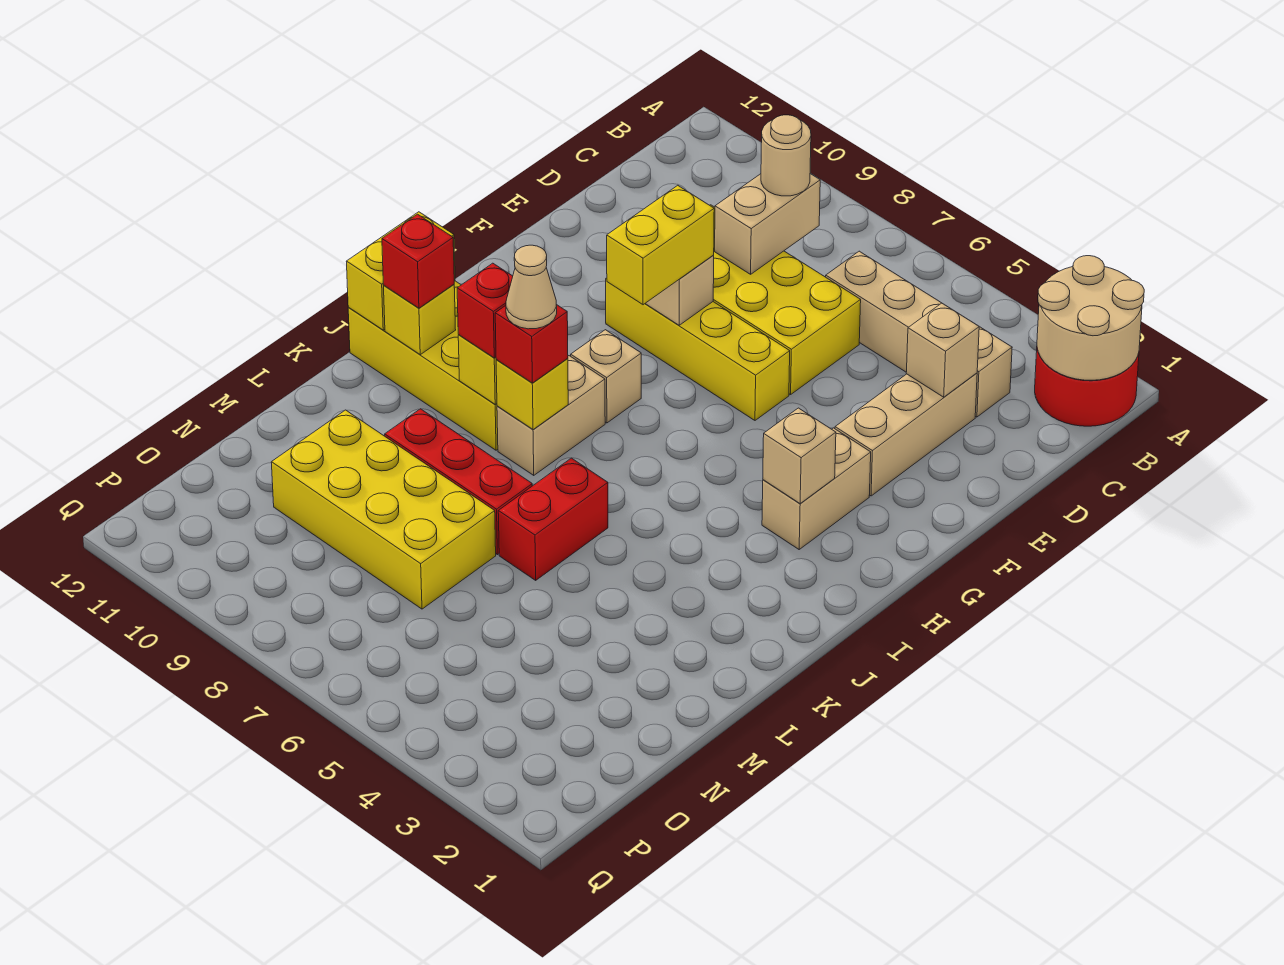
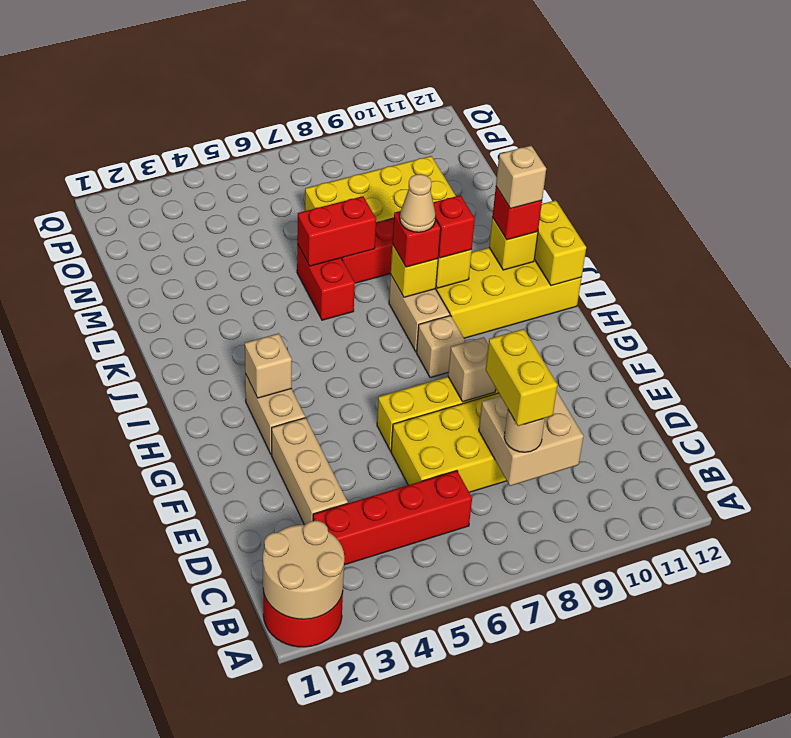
tan 1x4 brick [826,251,1012,417] -> red 1x4 brick [313,471,472,565]
tan 1x2 brick [715,174,820,274] -> tan 2x2 brick [479,392,584,486]
tan 1x1 brick [906,303,979,397] -> tan 1x1 brick moved to [496,146,546,209]
yellow 1x2 brick [607,185,714,305] -> yellow 1x2 brick moved to [486,329,557,426]
none -> red 1x2 brick [297,196,376,266]

